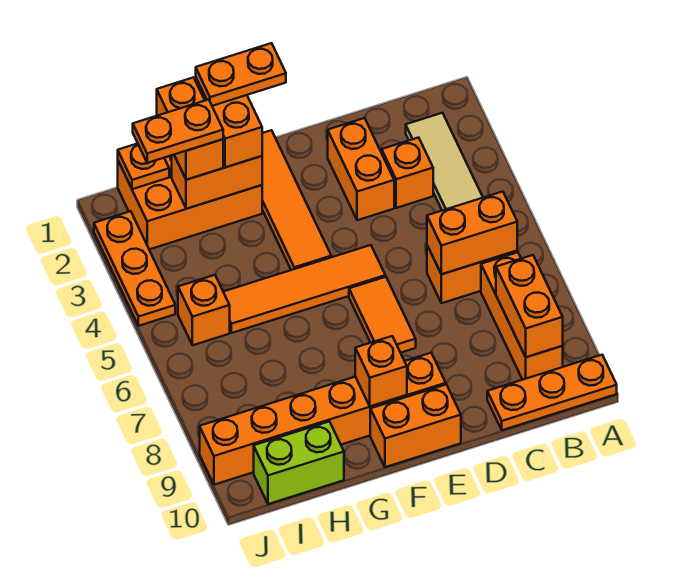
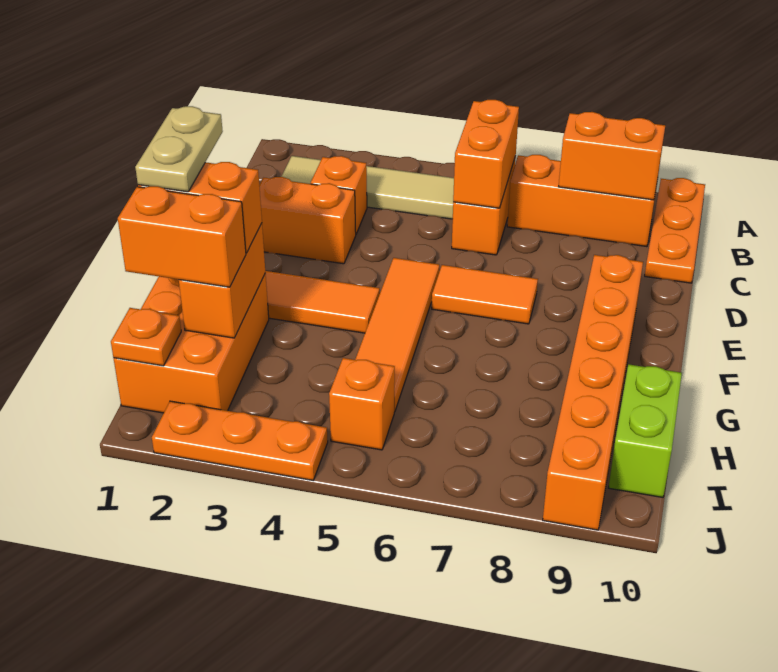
orange 1x2 brick [370,384,461,467] -> none
orange 1x2 plate [196,43,286,106] -> tan 1x2 plate [135,106,223,192]
orange 1x1 brick [355,336,407,406] -> none
orange 1x2 plate [133,100,223,163] -> none

